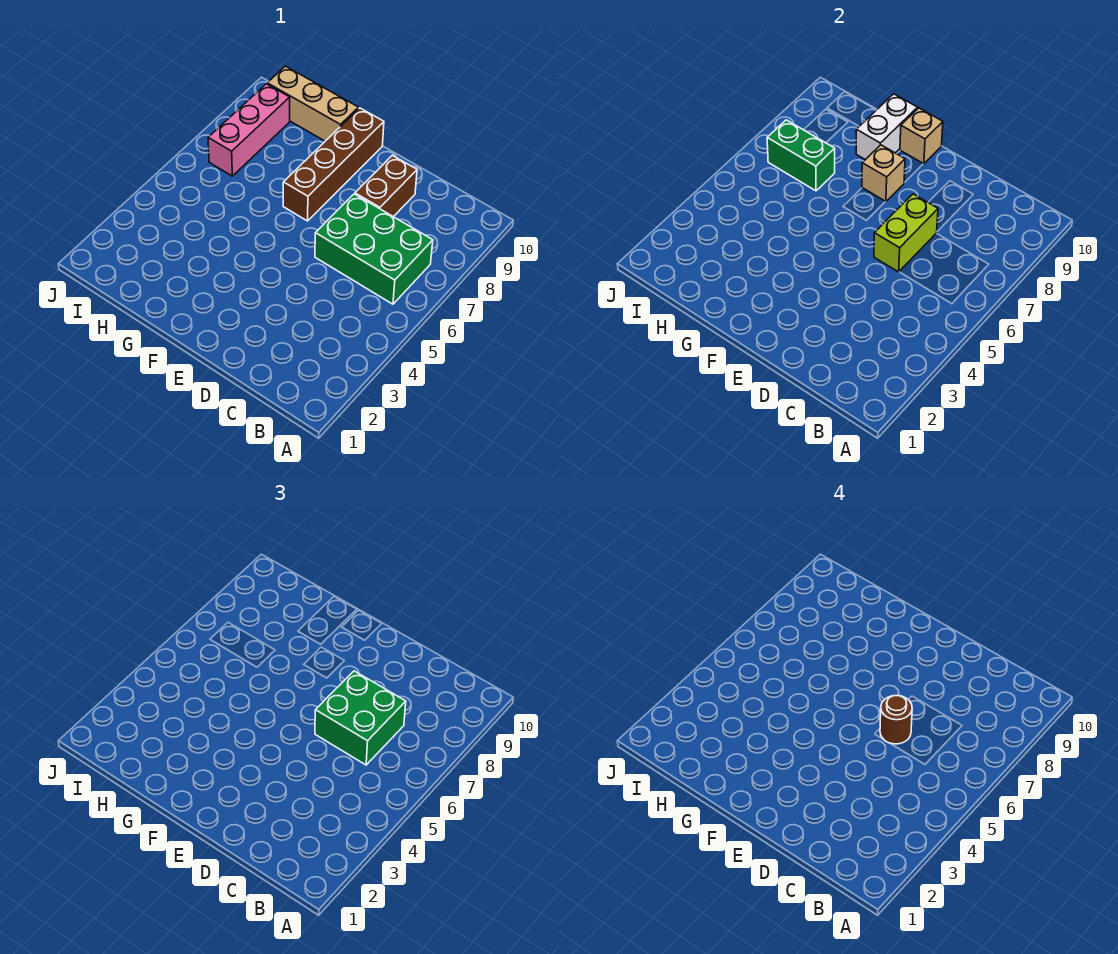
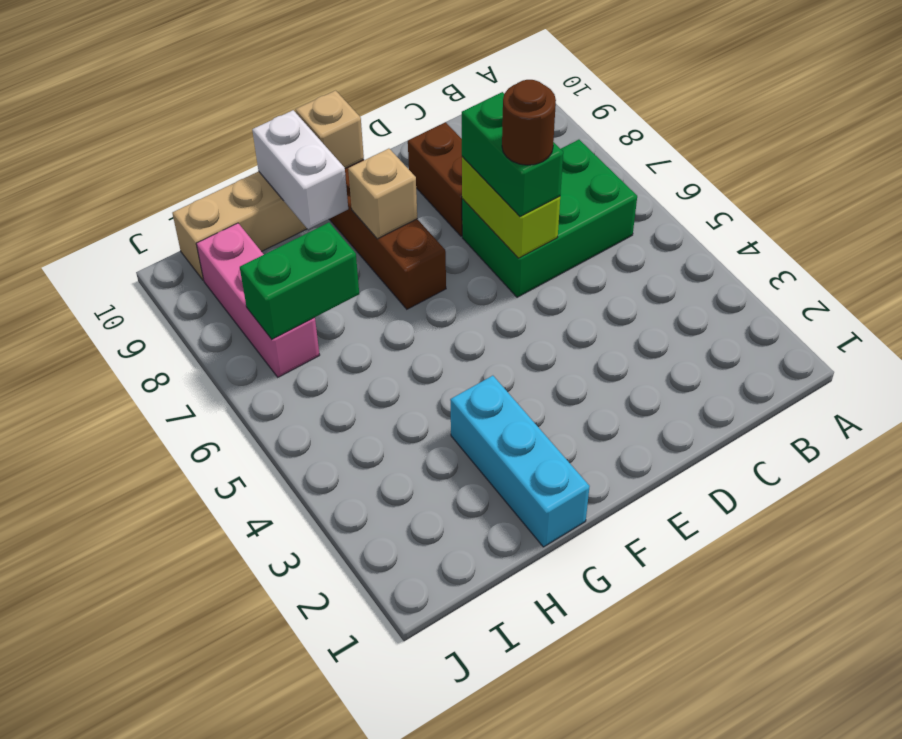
green 2x2 brick [315,671,406,765] -> green 1x2 brick [462,92,563,217]
none -> cyan 1x3 brick [450,376,590,547]

